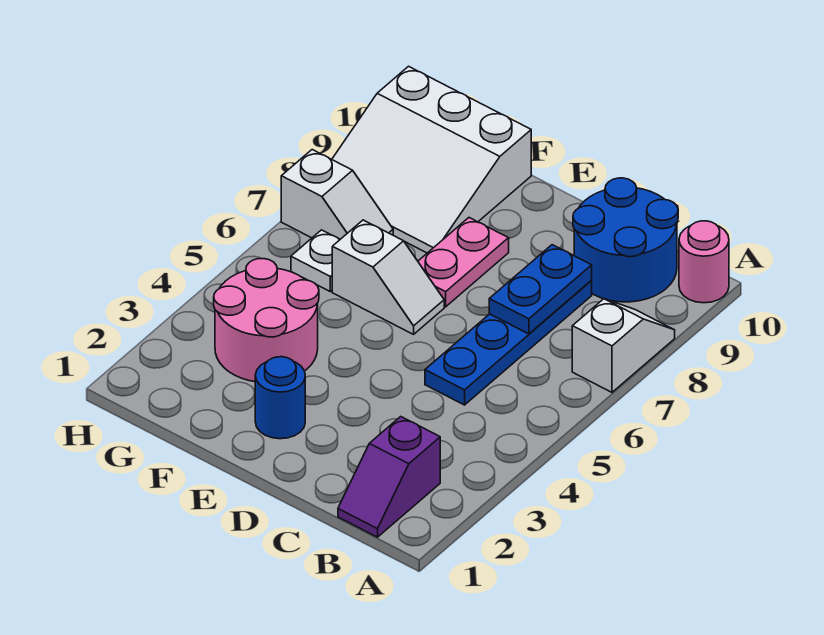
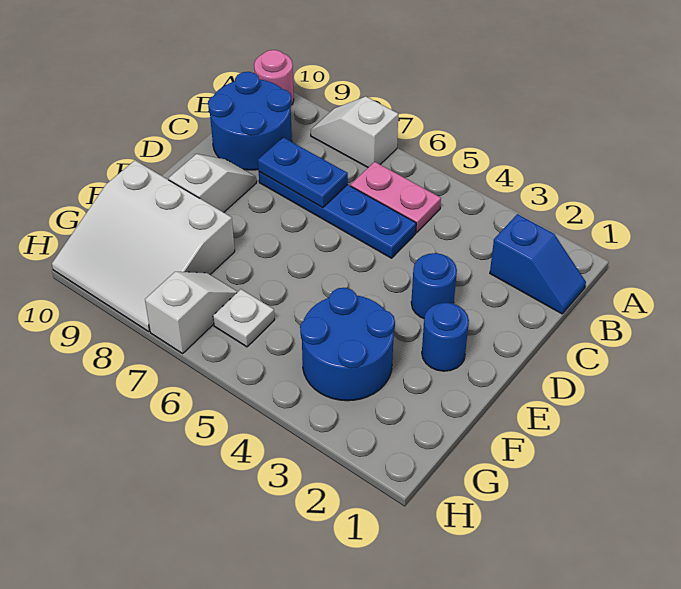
purple 1x2 slope [338,417,440,537] -> blue 1x2 slope [490,214,586,314]
none -> blue 1x1 round brick [411,253,457,318]
white 1x2 slope [332,220,444,334] -> white 1x2 slope moved to [168,154,256,212]
pink 1x2 plate [418,218,509,307] -> pink 1x2 plate moved to [351,162,441,233]
pink 2x2 round brick [214,259,319,382] -> blue 2x2 round brick [300,288,395,401]
white 3x3 slope [332,66,531,253] -> white 3x3 slope turned to [52,160,235,331]

